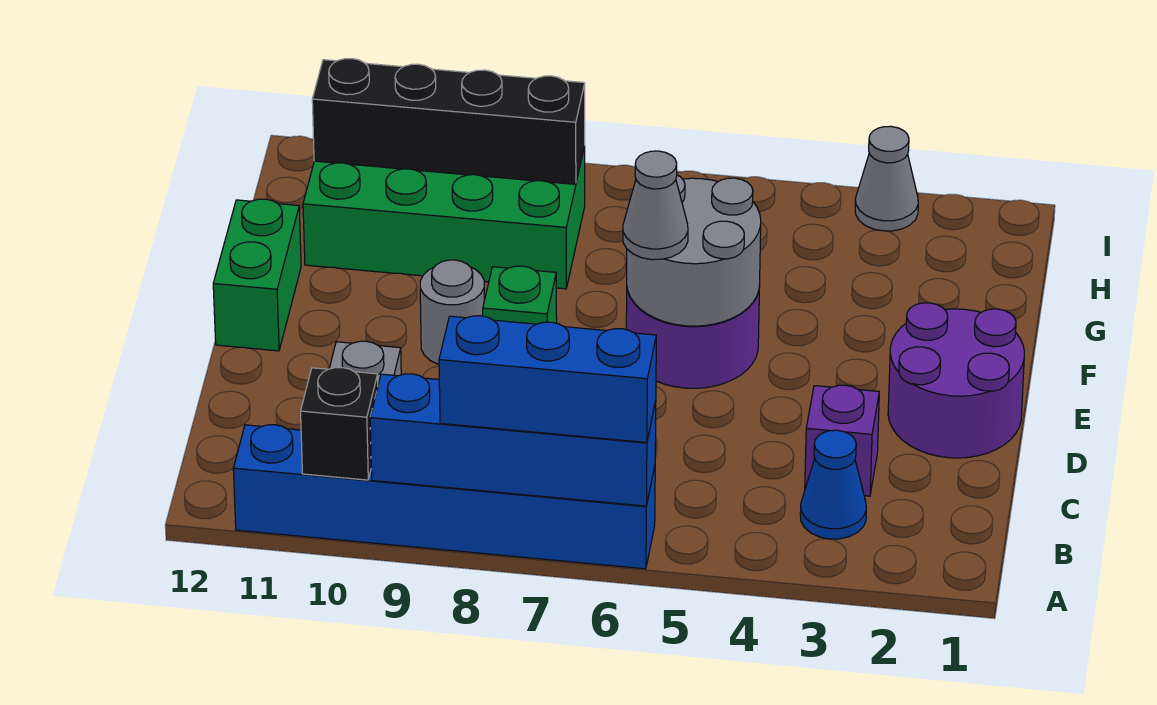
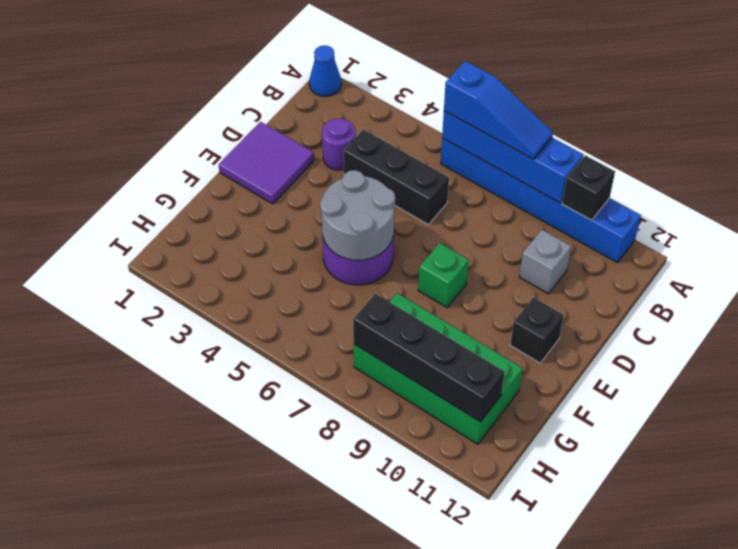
blue 1x3 brick [439,316,656,443] -> blue 1x3 slope [444,61,553,159]
blue 1x1 cone [800,430,866,539] -> blue 1x1 cone moved to [309,45,341,96]
purple 1x1 brick [805,385,879,496] -> purple 1x1 round brick [322,119,356,170]
none -> black 1x3 brick [344,130,449,224]
purple 2x2 round brick [888,303,1024,458] -> purple 2x2 tile [219,122,314,204]
grey 1x1 cone [623,151,688,260] -> none
grey 1x1 round brick [420,260,484,364] -> none
none -> black 1x1 brick [510,297,564,363]
green 1x2 brick [213,199,301,351] -> none
grey 1x1 cone [855,126,918,231] -> none

